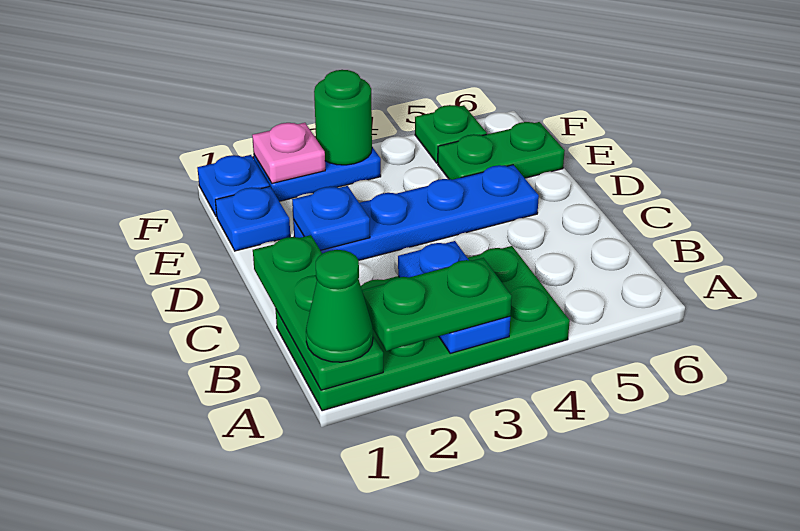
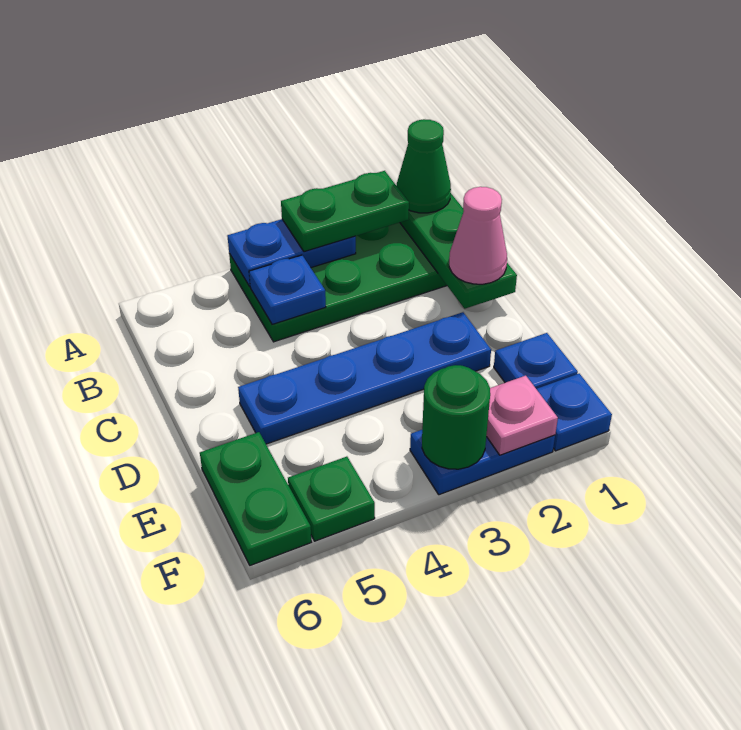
blue 1x2 plate [398,241,510,353] -> blue 1x2 plate turned to [227,219,356,287]
none -> pink 1x1 cone [449,187,507,284]
blue 1x1 plate [292,186,370,250] -> blue 1x1 plate moved to [249,255,326,324]
green 1x2 plate [438,122,565,180] -> green 1x2 plate turned to [200,432,311,565]

